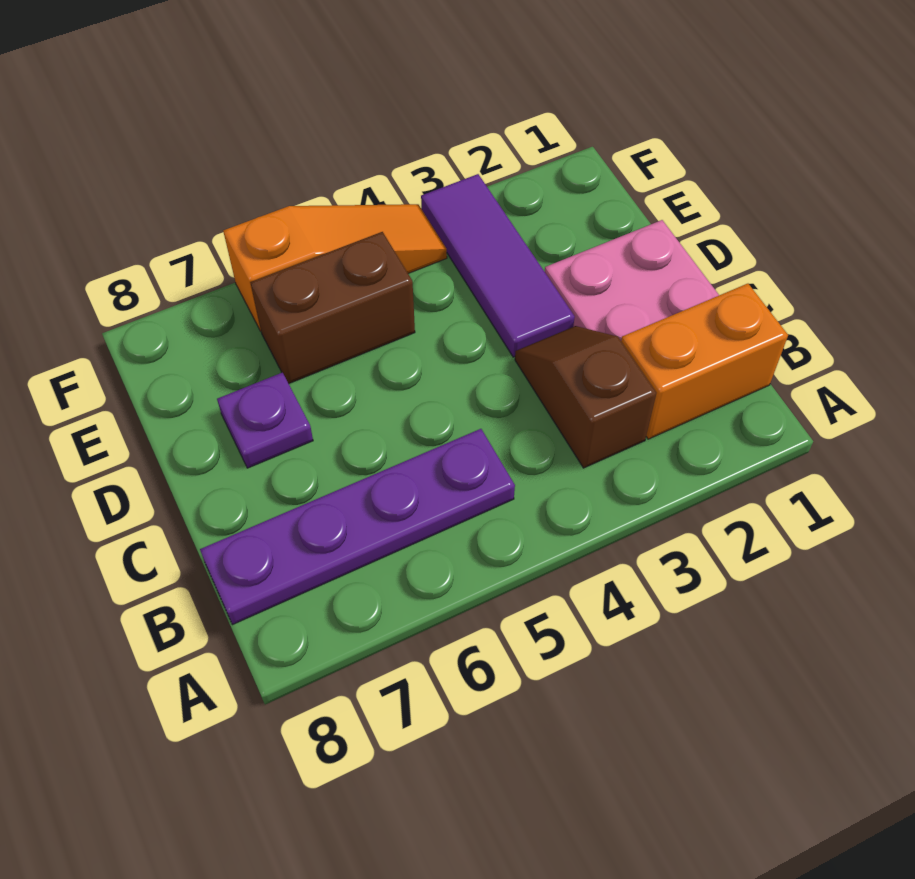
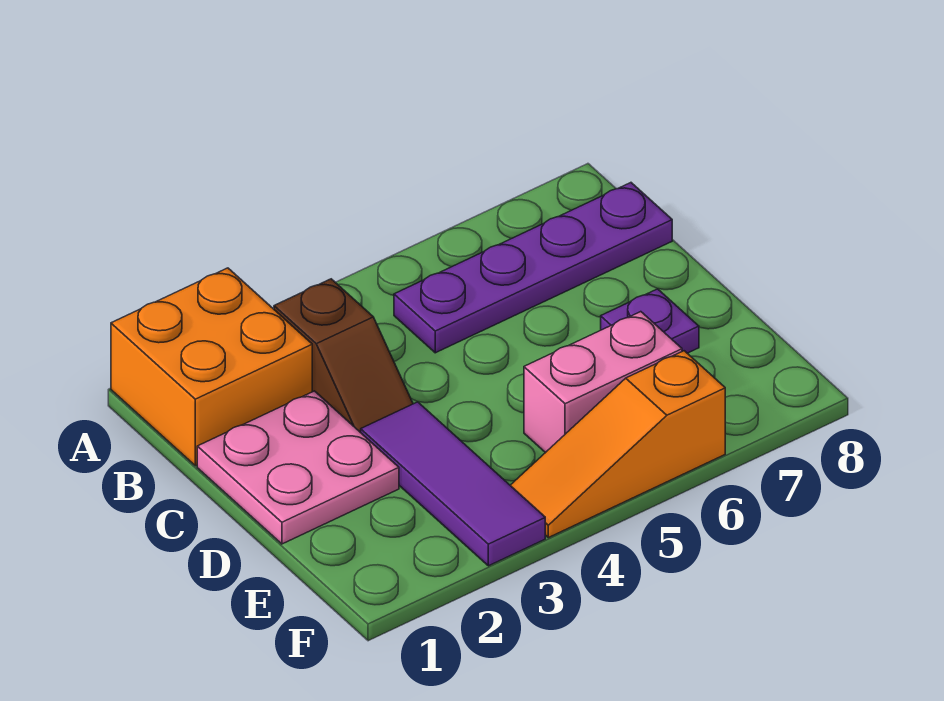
orange 1x2 brick [621,284,788,439] -> orange 2x2 brick [111,268,312,466]
brown 1x2 brick [250,232,415,384] -> pink 1x2 brick [524,312,682,453]

